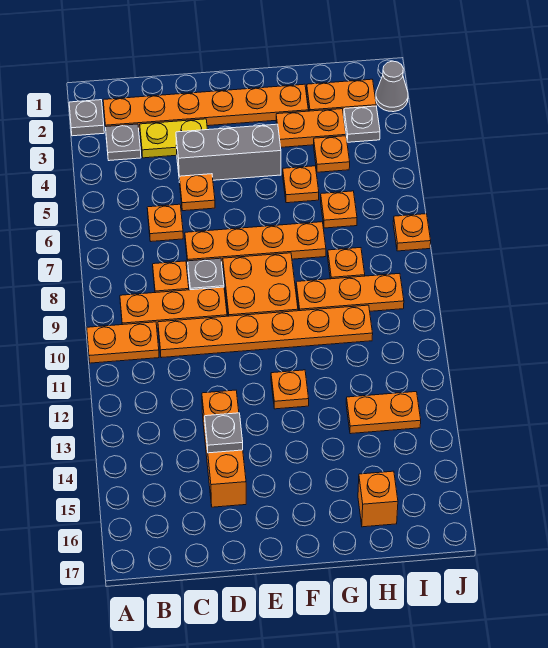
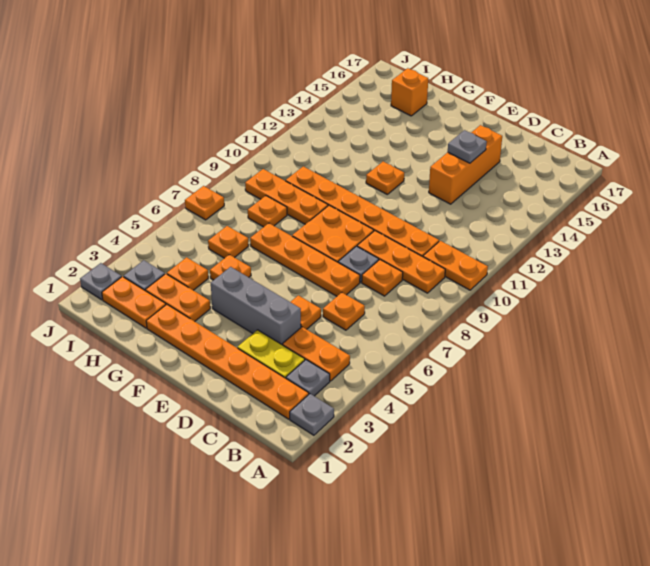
orange 1x2 plate [346,392,421,434] -> orange 1x2 plate moved to [282,327,350,381]
grey 1x1 cone [376,61,408,112] -> grey 1x1 plate [80,263,122,300]

